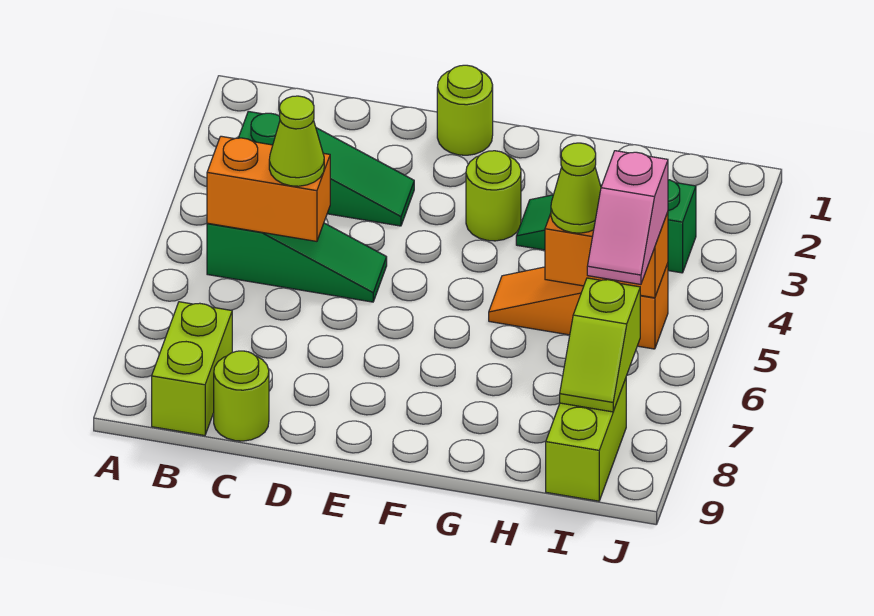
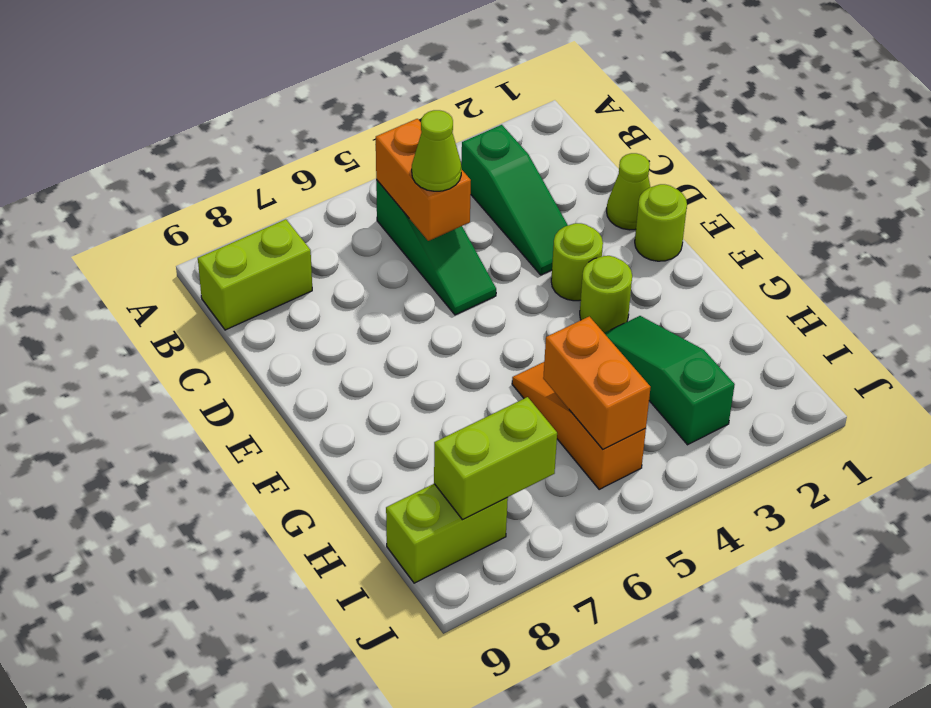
lime 1x1 round brick [214,351,269,441] -> lime 1x1 round brick moved to [551,223,603,301]
lime 1x1 cone [551,143,601,233] -> lime 1x1 cone moved to [607,153,650,230]
pink 1x2 slope [587,151,668,284] -> none
lime 1x2 slope [560,278,640,412] -> lime 1x2 brick [434,397,557,520]

